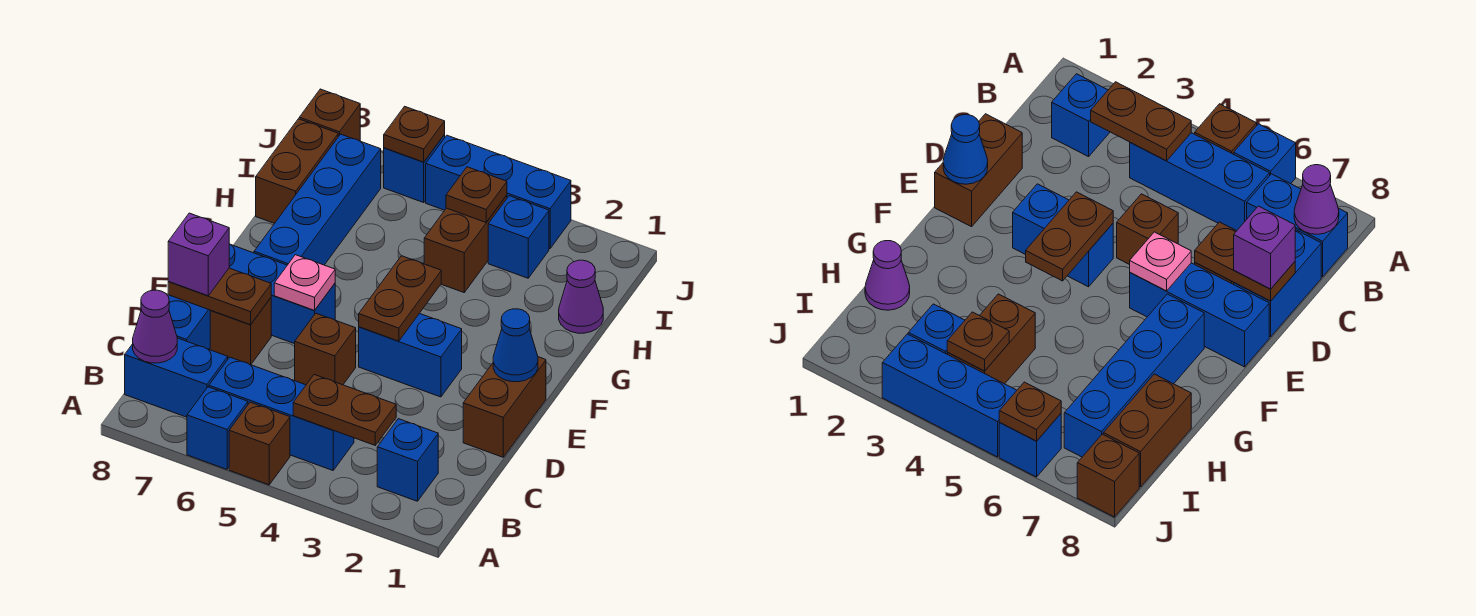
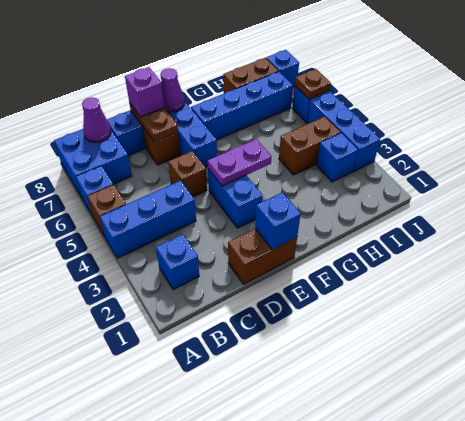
brown 1x2 plate [293,375,396,445] -> none
blue 1x3 brick [209,357,354,470] -> blue 1x3 brick turned to [100,180,196,258]
blue 1x2 brick [125,338,228,417] -> blue 2x2 brick [54,129,132,197]
blue 1x1 cone [493,309,538,382] -> blue 1x1 brick [255,192,301,250]
brown 1x2 plate [359,256,441,341] -> purple 1x2 plate [208,139,272,186]
pink 1x1 plate [274,255,335,311] -> none
purple 1x1 cone [559,260,603,333] -> purple 1x1 cone moved to [161,68,185,112]
brown 1x1 plate [446,167,507,222] -> none
brown 1x1 brick [299,89,360,141] -> blue 1x1 brick [266,50,299,87]

